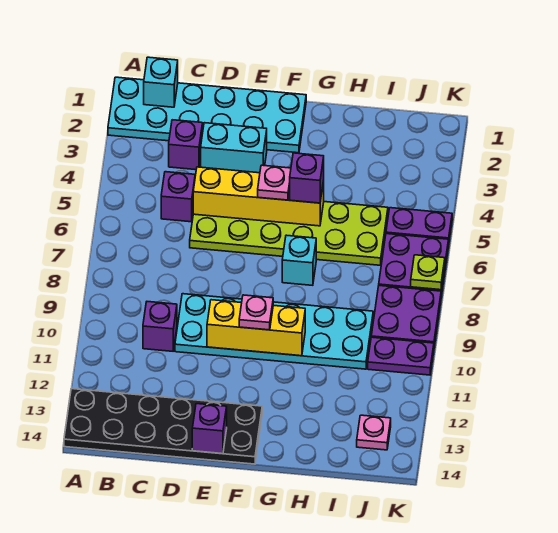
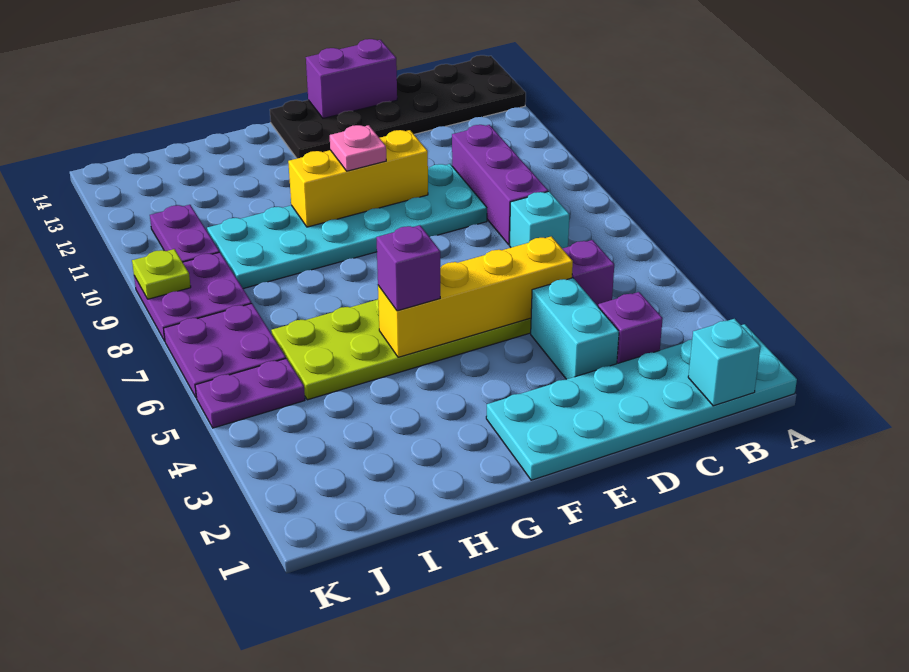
purple 1x1 brick [143,302,177,351] -> purple 1x3 brick [452,125,548,244]
cyan 1x2 brick [201,123,267,173] -> cyan 1x2 brick turned to [531,278,619,379]
purple 1x1 brick [192,404,227,454] -> purple 1x2 brick [306,39,397,118]
pink 1x1 plate [258,165,291,200] -> none
cyan 1x1 brick [282,235,316,285] -> cyan 1x1 brick moved to [509,191,570,248]
purple 1x2 plate [368,337,434,375] -> purple 1x2 plate turned to [150,205,219,262]
pink 1x1 plate [357,415,391,450] -> none
lime 1x1 plate [411,255,445,290] -> lime 1x1 plate moved to [132,249,191,299]

